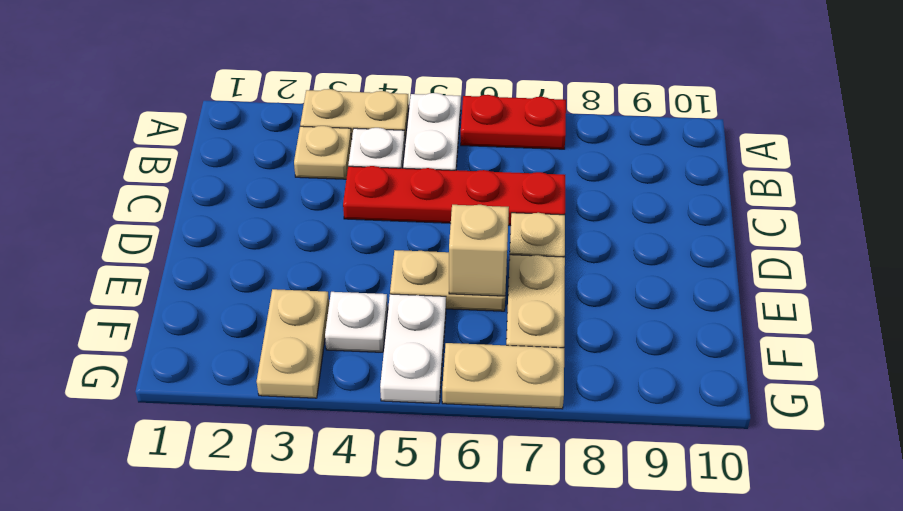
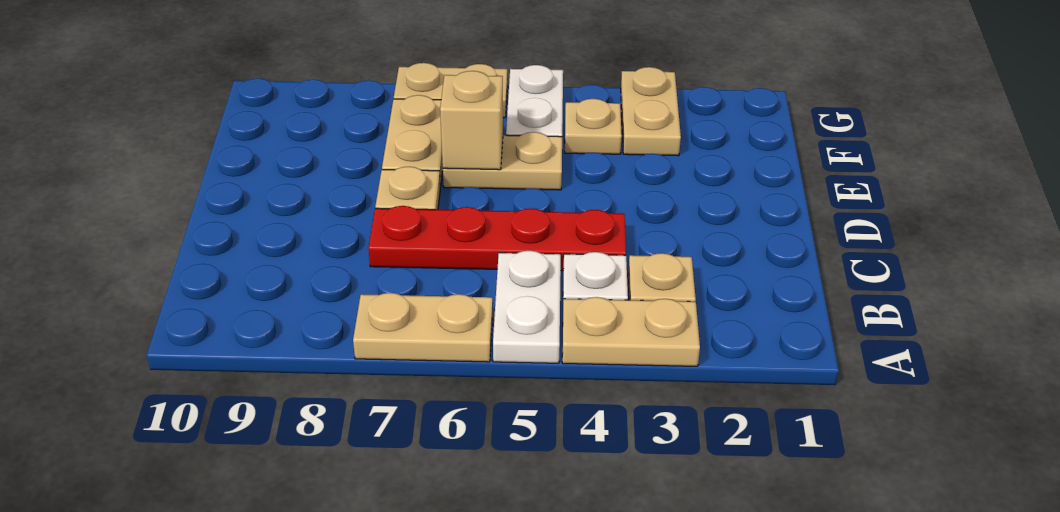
red 1x2 plate [461,95,566,149] -> tan 1x2 plate [353,293,493,362]
white 1x1 plate [325,292,388,352] -> tan 1x1 plate [565,99,622,154]

